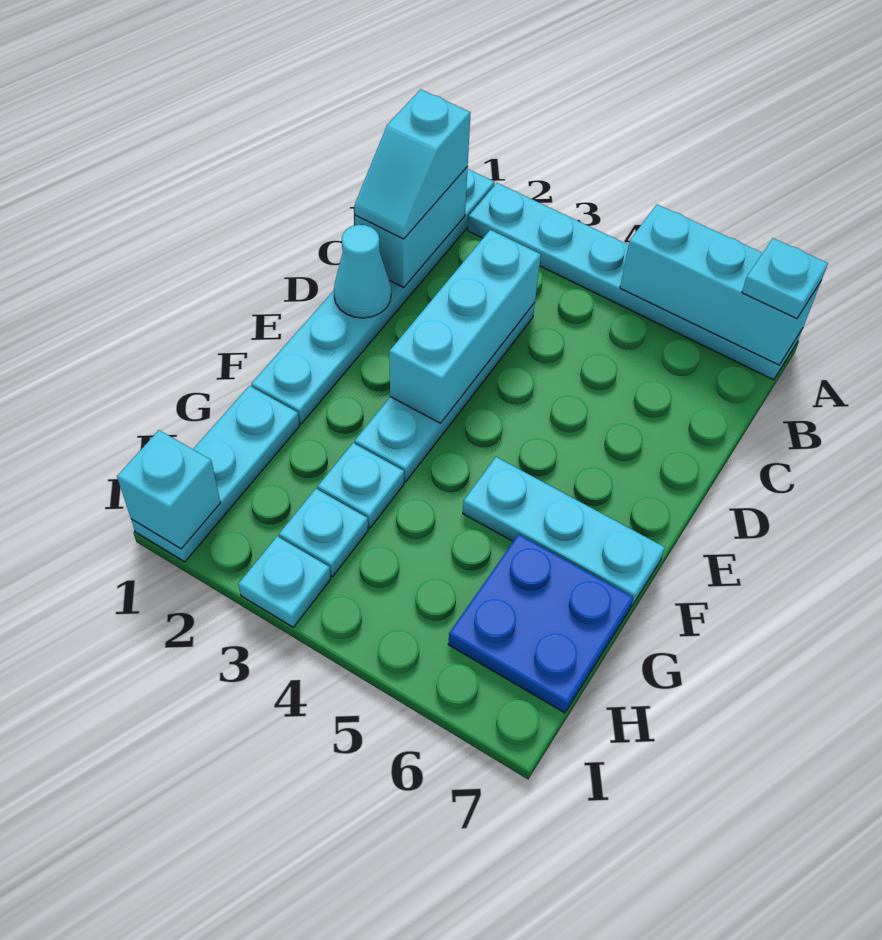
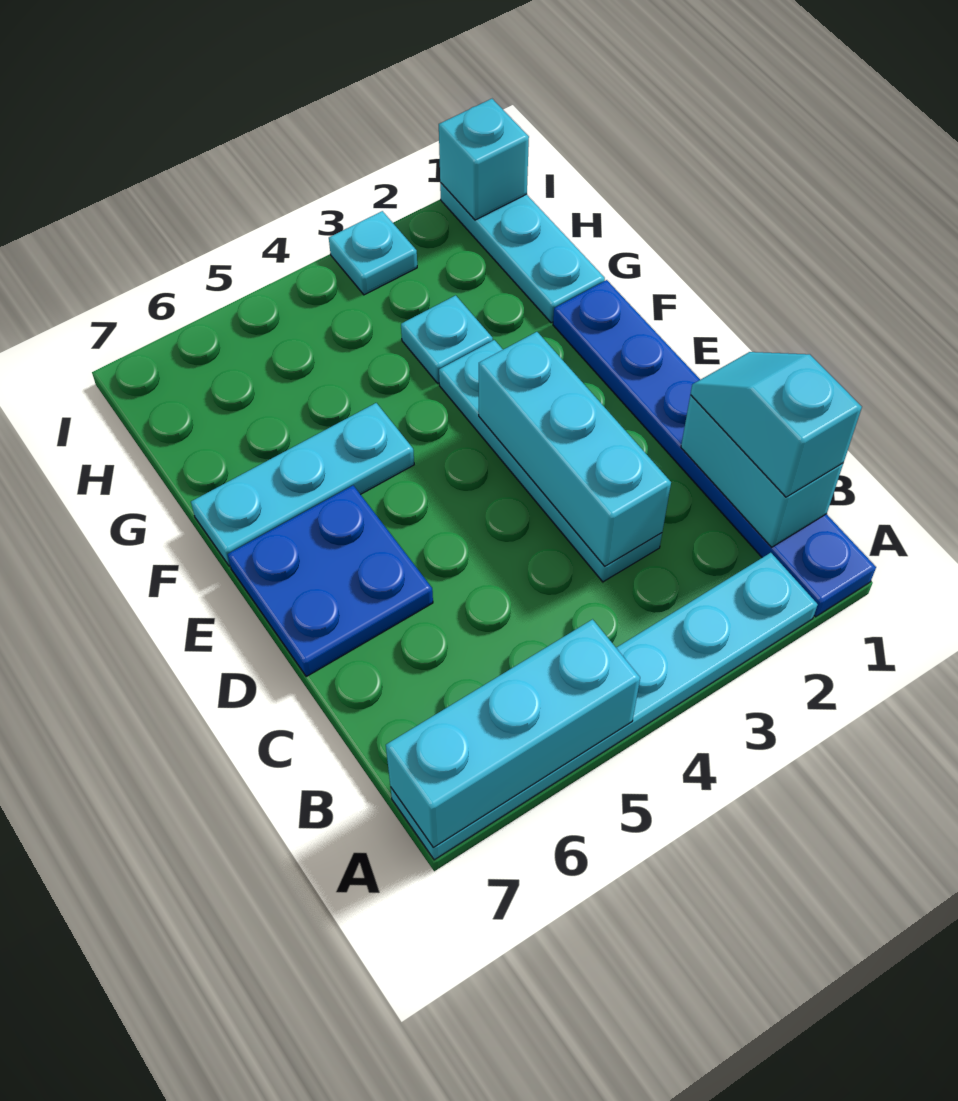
cyan 1x6 plate [251,169,494,424] -> blue 1x6 plate [553,280,876,617]
cyan 1x1 plate [742,238,828,319] -> none
cyan 1x1 cone [334,225,391,318] -> none
blue 2x2 plate [448,534,633,713] -> blue 2x2 plate moved to [228,486,433,676]
cyan 1x1 plate [279,489,368,577] -> none

